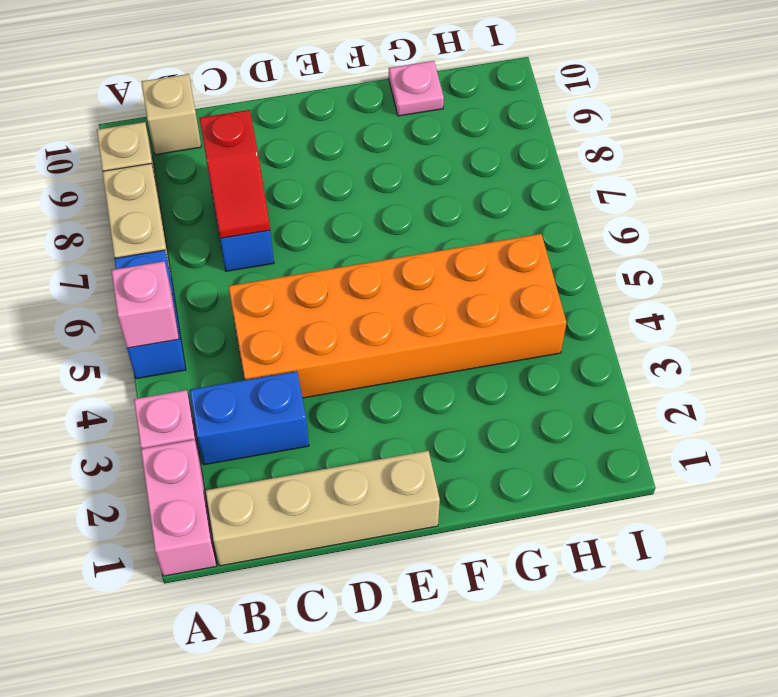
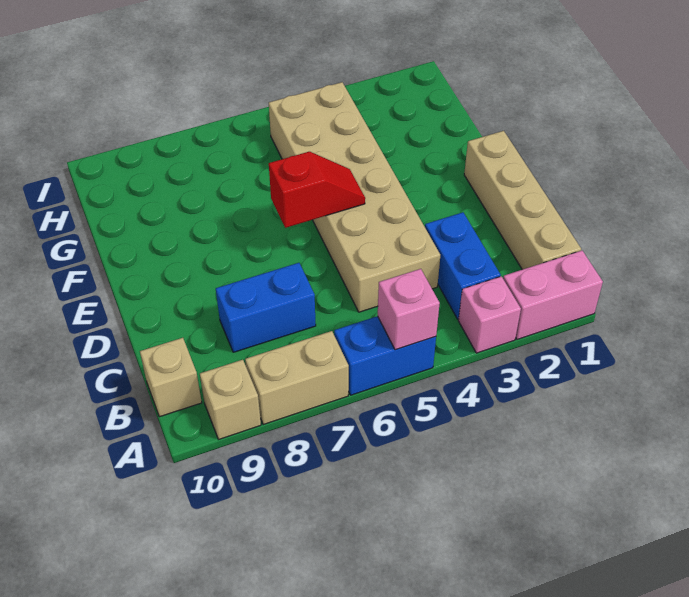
orange 2x6 brick [229,234,566,398] -> tan 2x6 brick [269,82,440,312]
red 1x2 slope [200,110,270,239] -> red 1x2 slope moved to [269,152,365,228]
pink 1x1 plate [389,61,444,116] -> none

